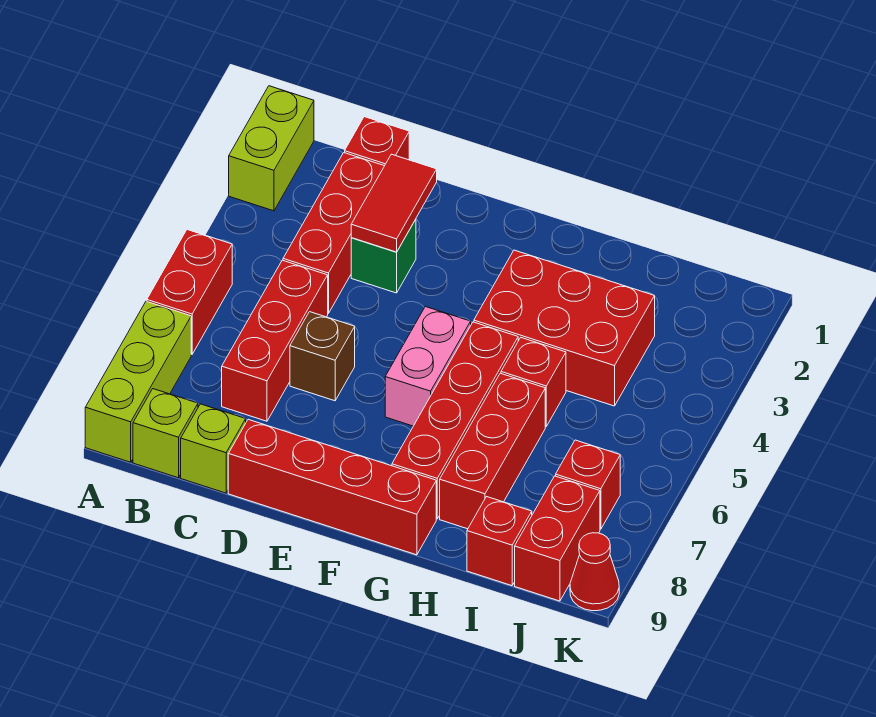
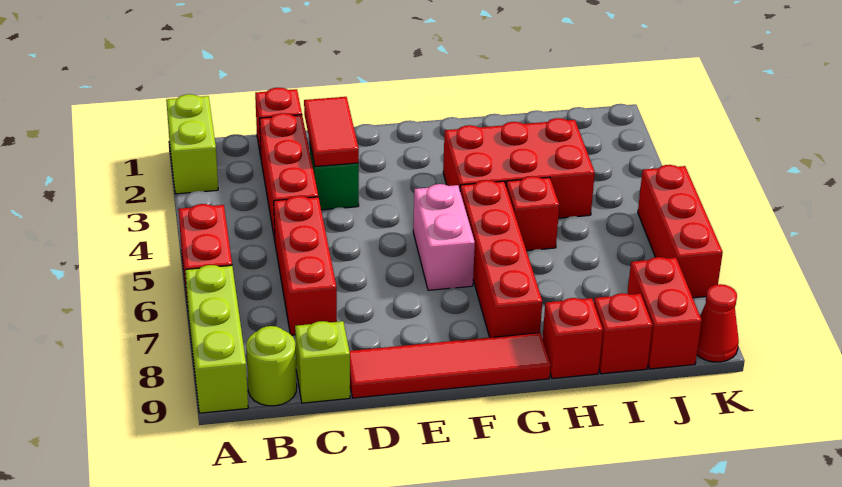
lime 1x1 brick [133,389,198,478] -> lime 1x1 round brick [246,326,297,406]
brown 1x1 brick [290,312,355,401] -> none
red 1x4 brick [228,419,436,555] -> red 1x4 tile [349,333,550,398]
red 1x3 brick [440,373,545,529] -> red 1x3 brick moved to [638,165,723,298]
red 1x1 brick [556,440,620,529] -> red 1x1 brick moved to [543,298,603,379]

